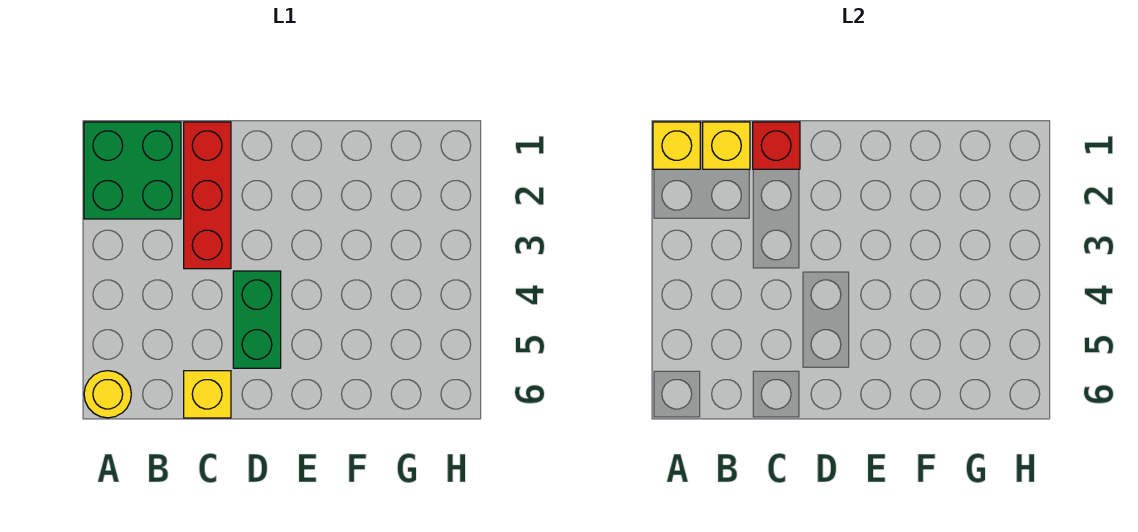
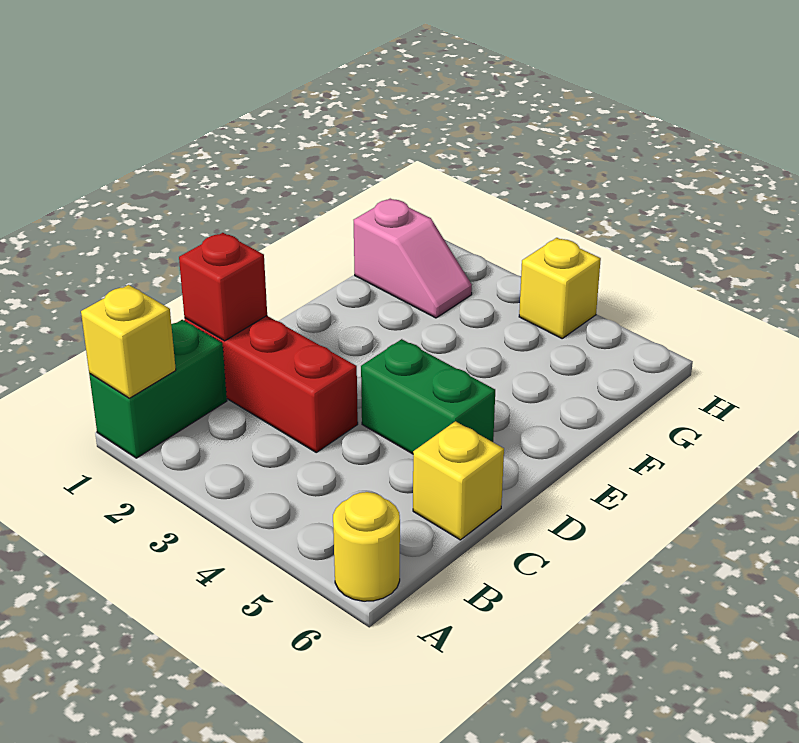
green 2x2 brick [84,122,181,219] -> green 1x2 brick [89,320,227,458]
yellow 1x1 brick [703,122,750,169] -> yellow 1x1 brick moved to [519,238,601,338]
none -> pink 1x2 slope [354,199,472,318]

